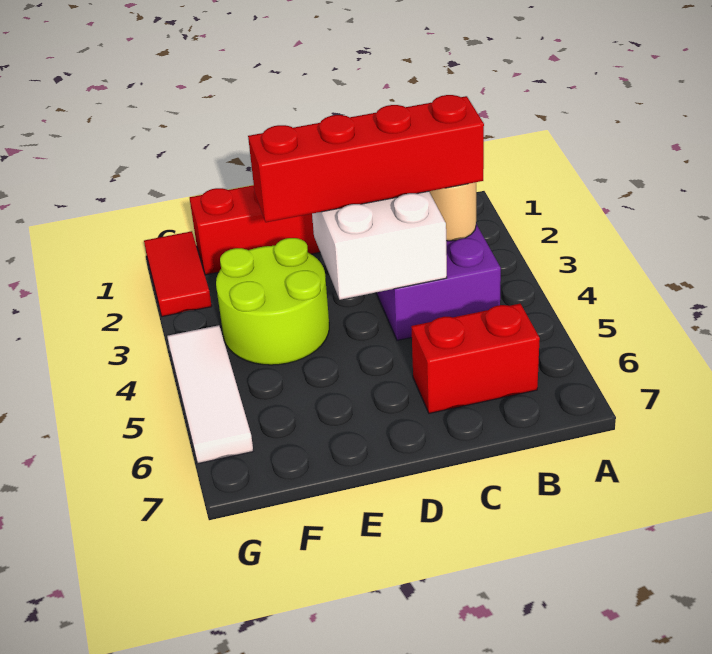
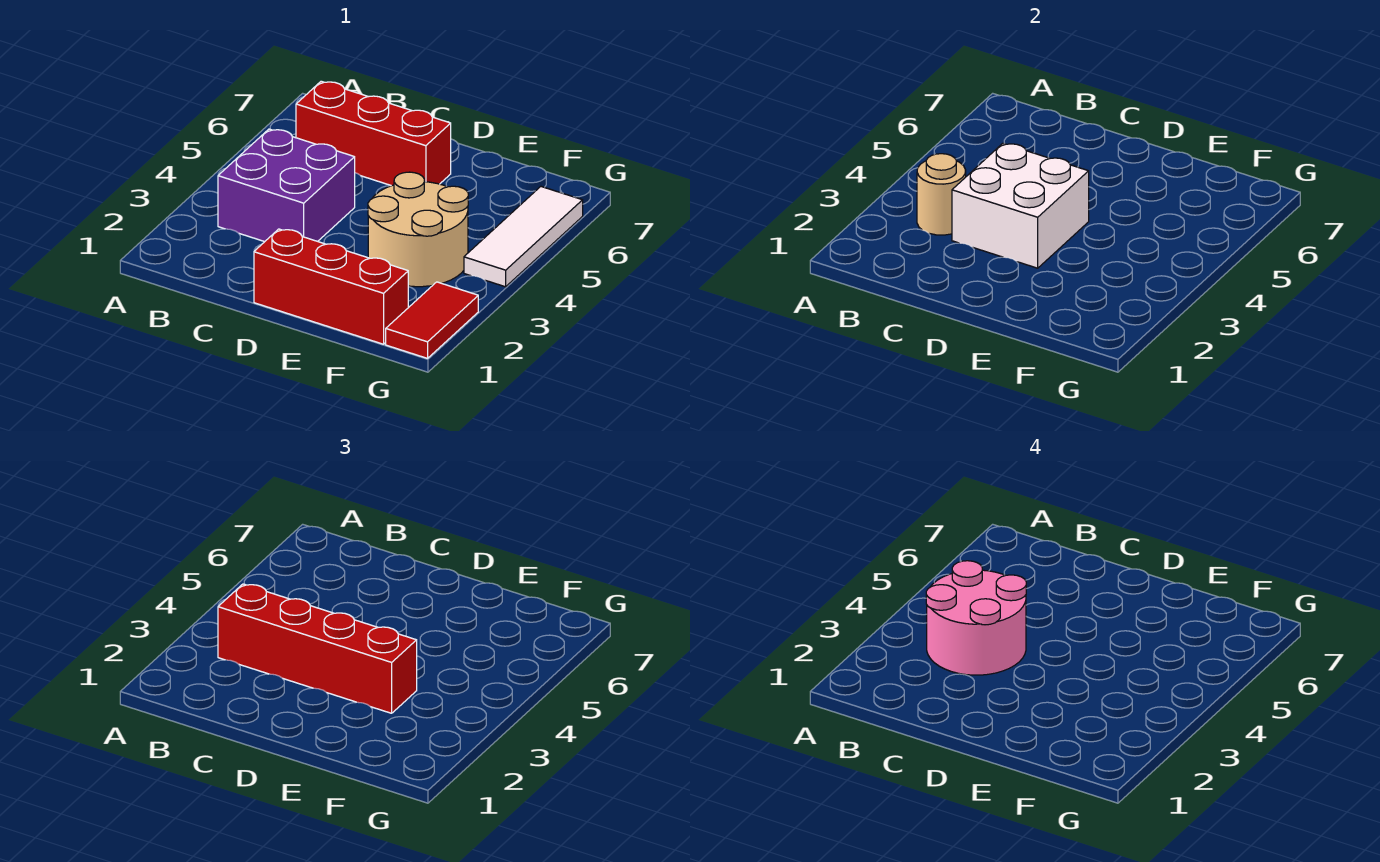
none -> pink 2x2 round brick [926,561,1026,675]
red 1x2 brick [411,304,540,413] -> red 1x3 brick [296,81,451,186]
lime 2x2 round brick [216,238,329,365] -> tan 2x2 round brick [368,172,468,287]

